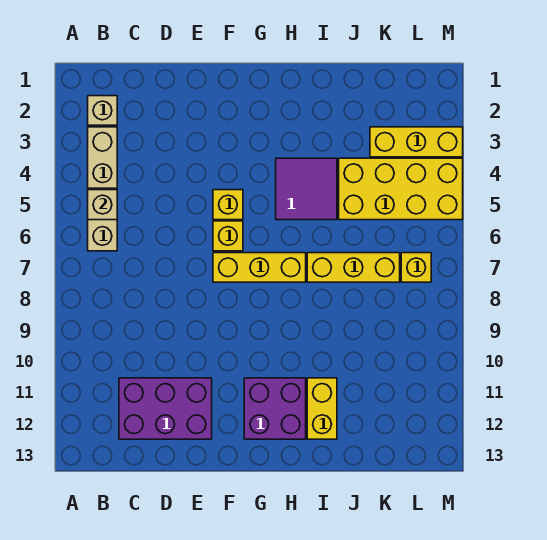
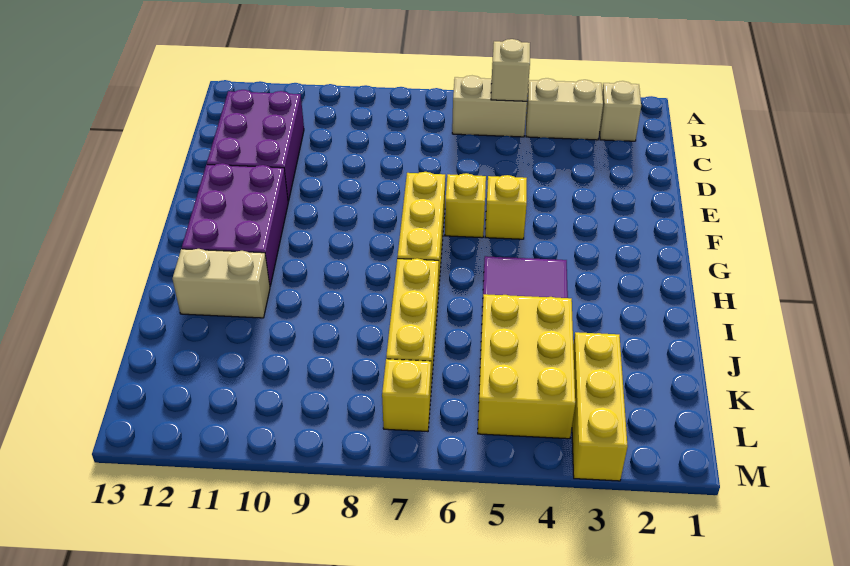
purple 2x2 brick [244,378,306,439] -> purple 2x3 brick [182,163,288,286]
yellow 1x2 brick [307,378,337,439] -> tan 1x2 brick [172,249,270,318]
yellow 2x4 brick [339,158,463,220] -> yellow 2x3 brick [478,294,575,439]

